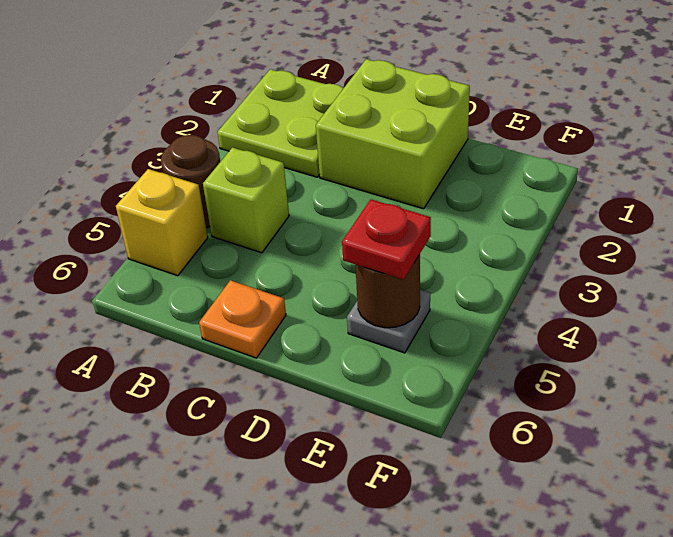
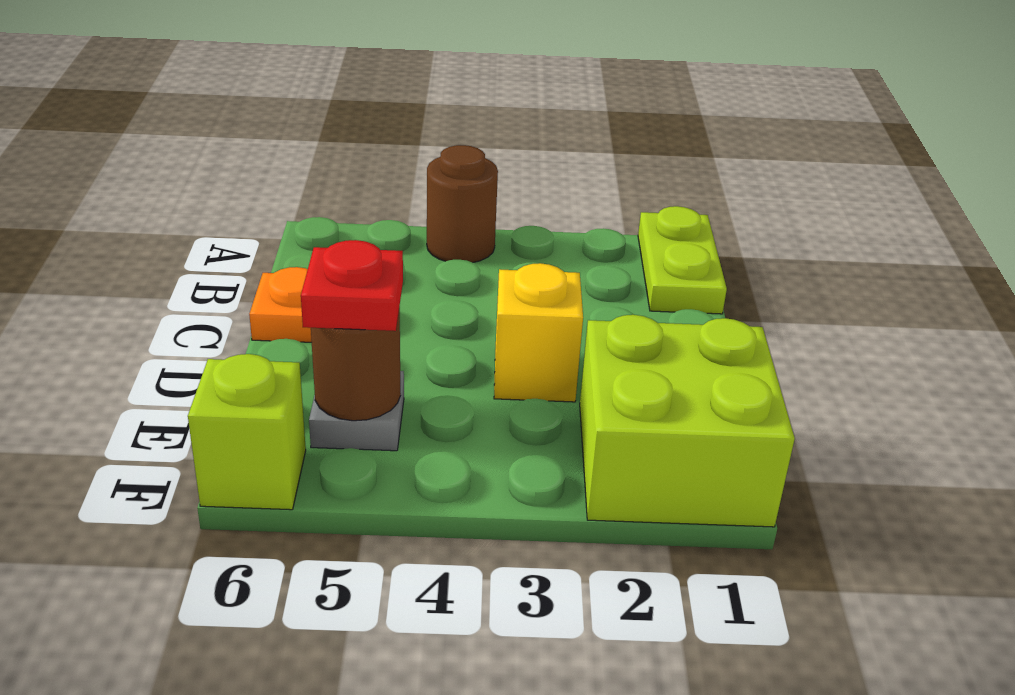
lime 2x2 plate [217,69,343,177] -> lime 1x2 plate [638,206,727,314]
yellow 1x1 brick [116,169,208,276] -> yellow 1x1 brick moved to [494,263,583,402]
lime 1x1 brick [203,148,289,253] -> lime 1x1 brick moved to [188,354,306,510]
lime 2x2 brick [316,59,470,209] -> lime 2x2 brick moved to [580,315,795,527]

